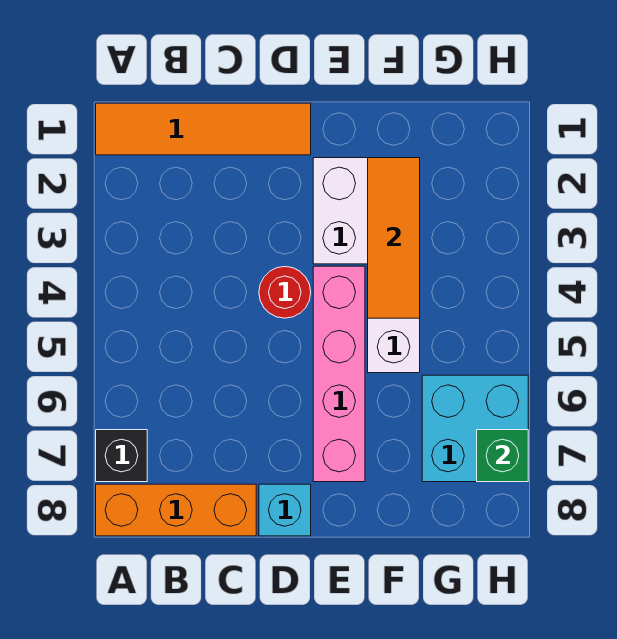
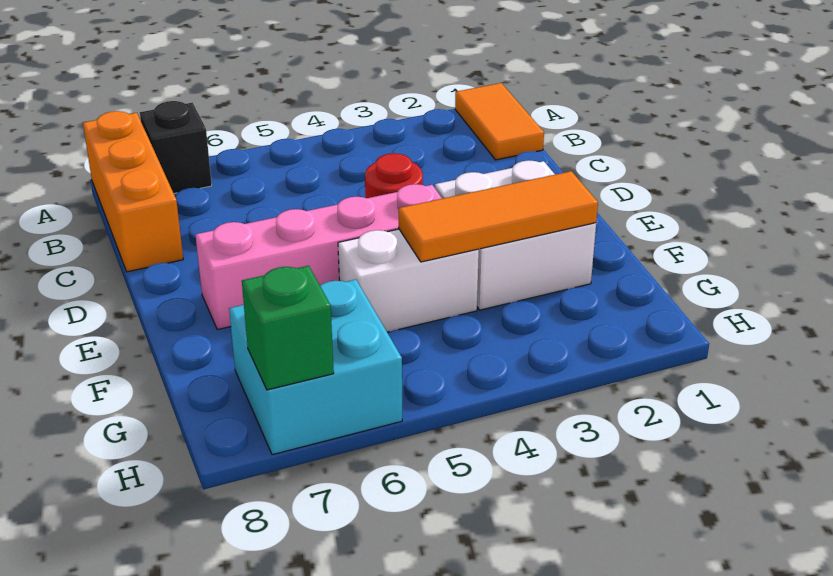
orange 1x4 tile [96,103,311,155] -> orange 1x2 tile [455,83,544,160]
cyan 1x1 brick [259,484,311,536] -> none

